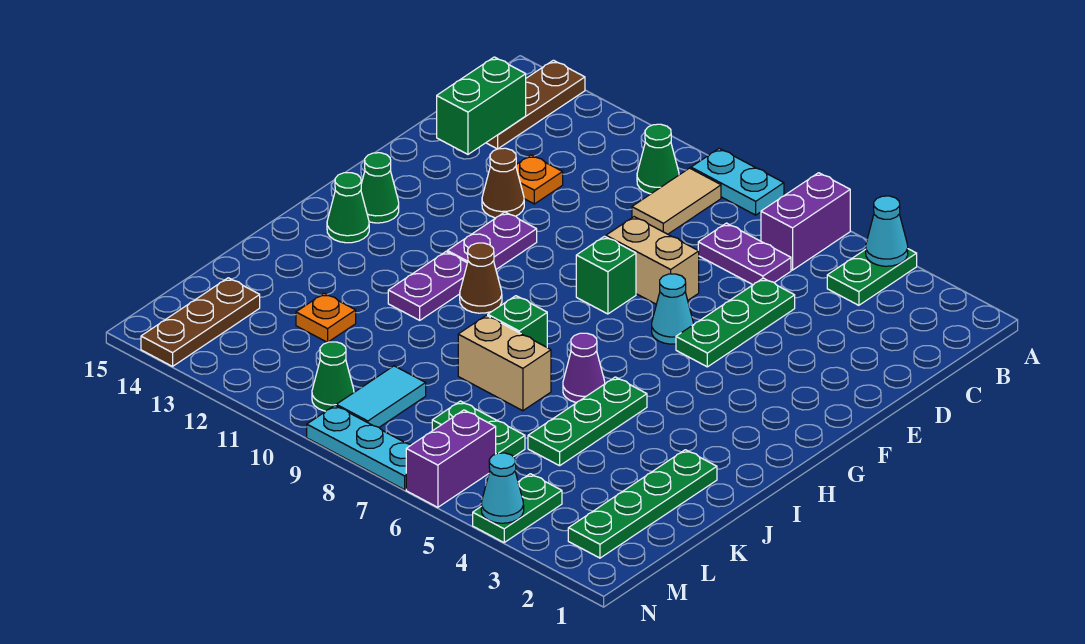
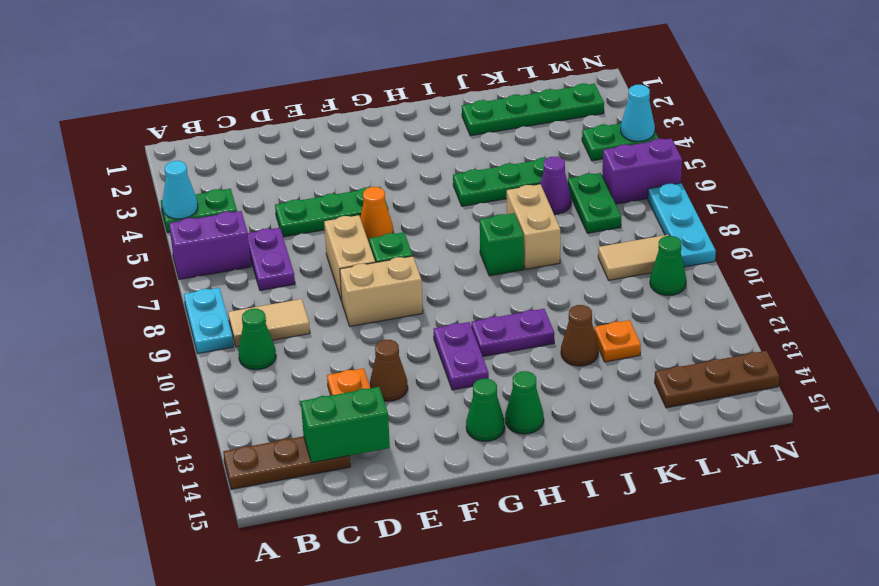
none -> tan 1x2 brick [340,256,423,326]
cyan 1x1 cone [652,274,694,344] -> orange 1x1 cone [360,187,393,242]
purple 1x2 plate [447,212,537,269] -> purple 1x2 plate turned to [434,322,489,390]
brown 1x1 cone [460,243,502,313] -> brown 1x1 cone moved to [561,305,598,366]
purple 1x1 cone [563,333,605,403] -> purple 1x1 cone moved to [540,157,571,214]
cyan 1x2 tile [336,366,426,427] -> tan 1x2 tile [598,235,669,280]

